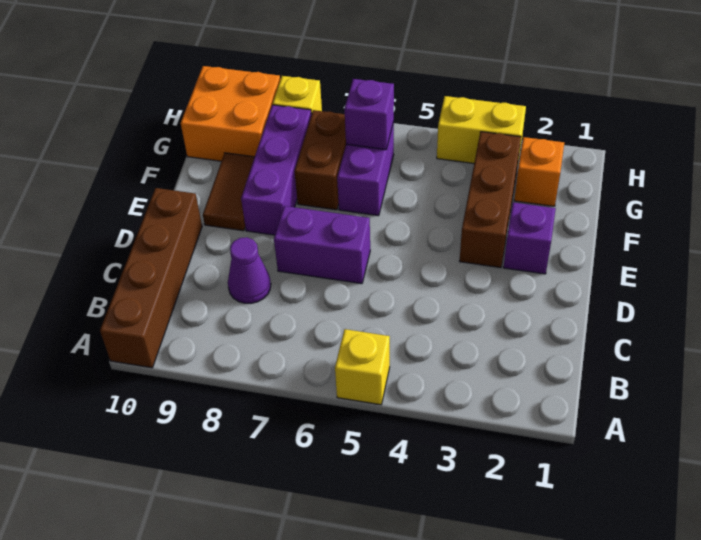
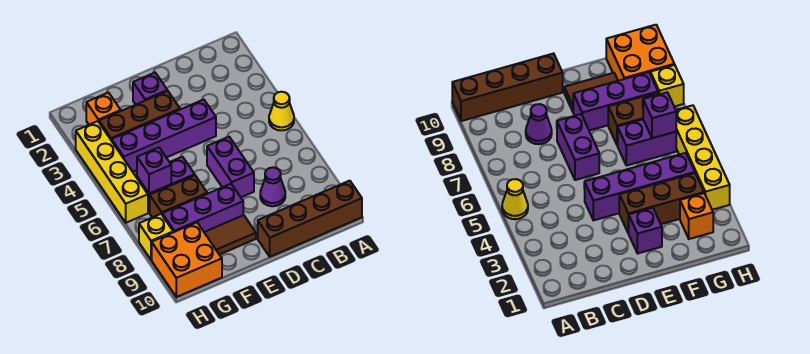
yellow 1x1 brick [335,329,390,405] -> yellow 1x1 cone [269,92,294,131]
none -> purple 1x4 brick [112,100,216,172]
yellow 1x2 brick [437,96,526,163] -> yellow 1x4 brick [76,121,148,223]

